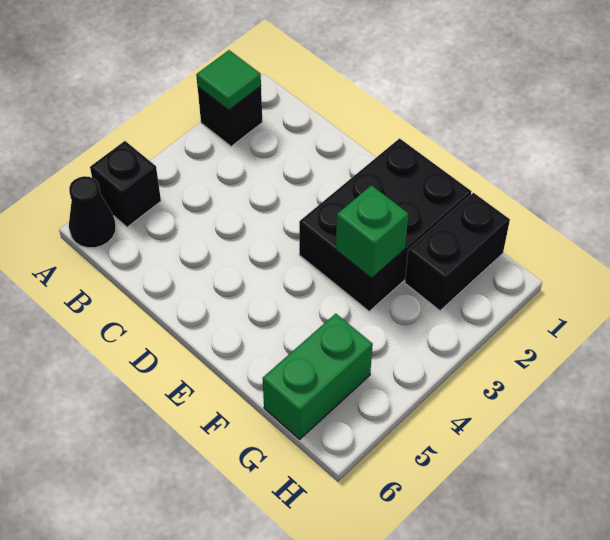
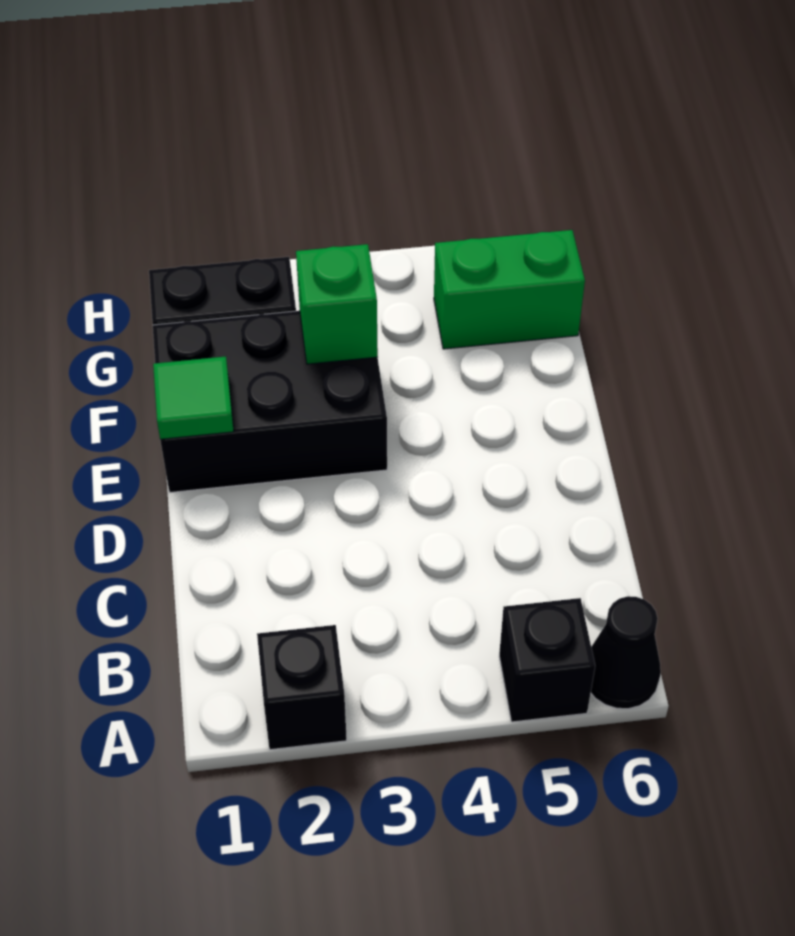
green 1x1 tile [196,50,261,110] -> green 1x1 tile moved to [153,356,234,439]

